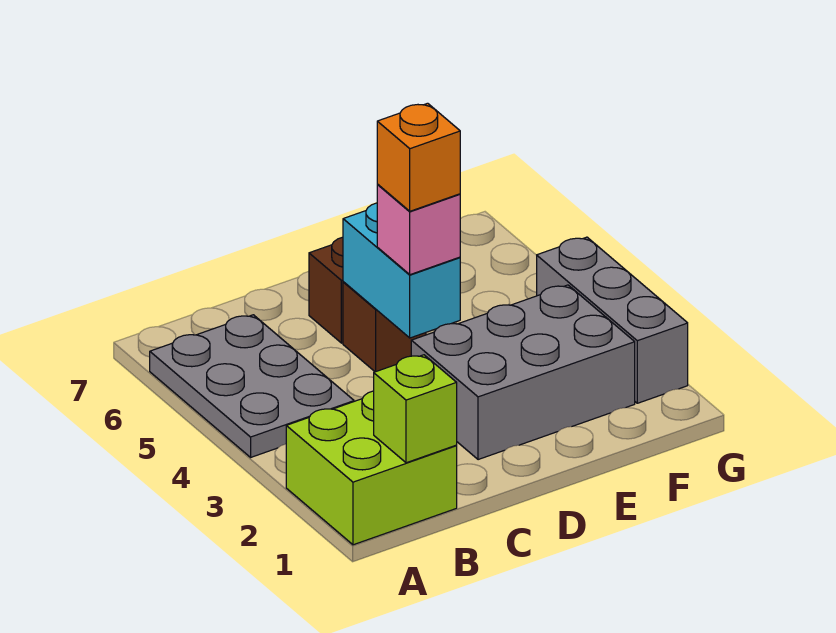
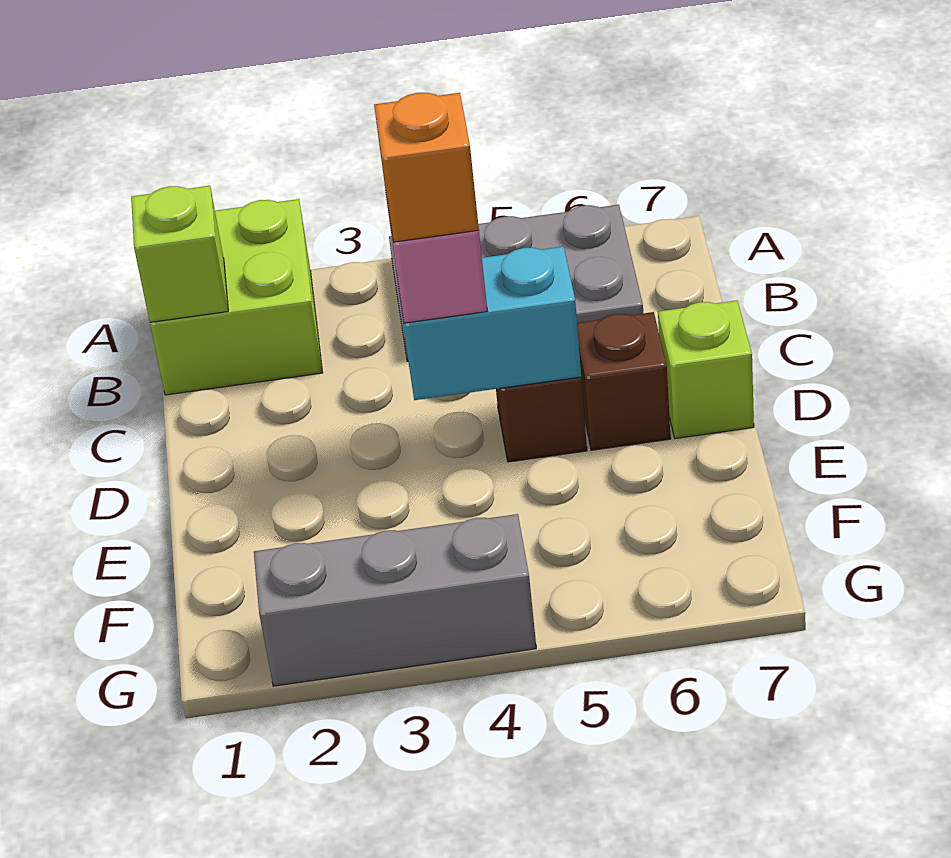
grey 2x3 brick [411,285,635,460] -> none
none -> lime 1x1 brick [658,301,754,439]

